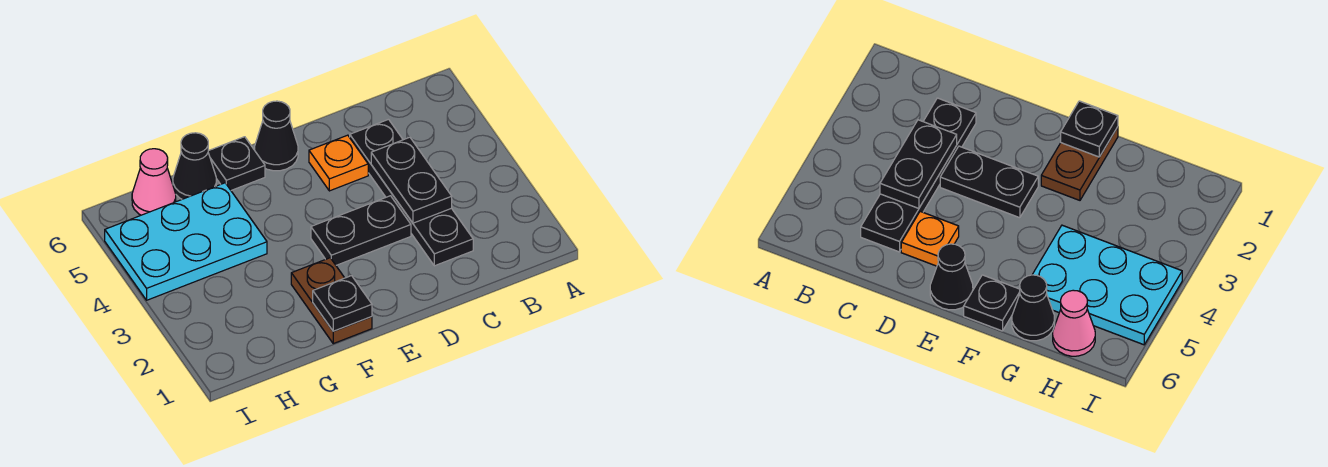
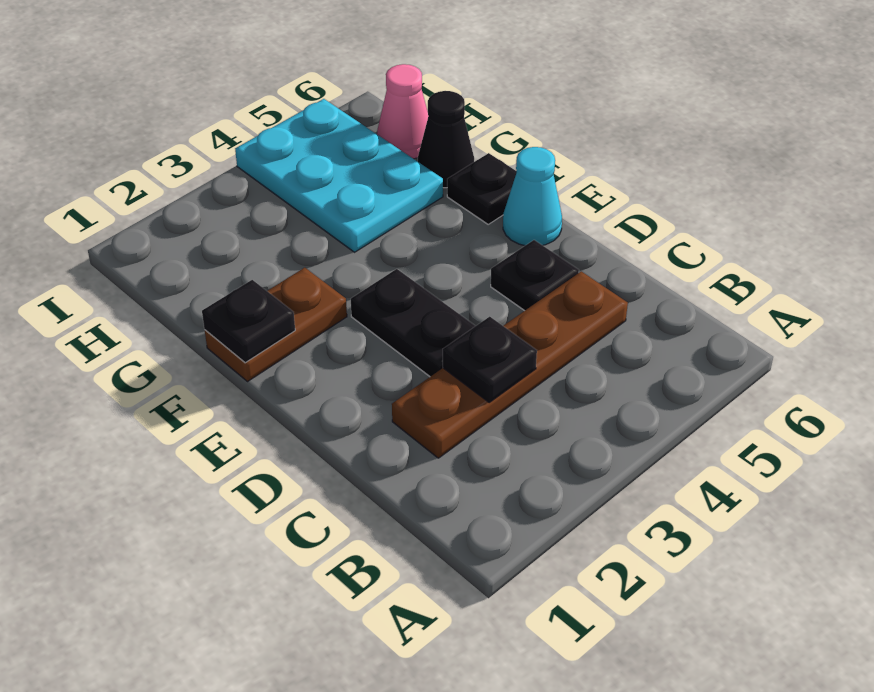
black 1x4 plate [350,119,473,266] -> brown 1x4 plate [392,271,628,458]
black 1x2 plate [371,137,452,223] -> black 1x1 plate [443,317,537,402]
orange 1x1 plate [309,135,368,191] -> black 1x1 plate [491,240,579,311]
black 1x1 cone [255,101,298,171] -> cyan 1x1 cone [503,147,562,245]

